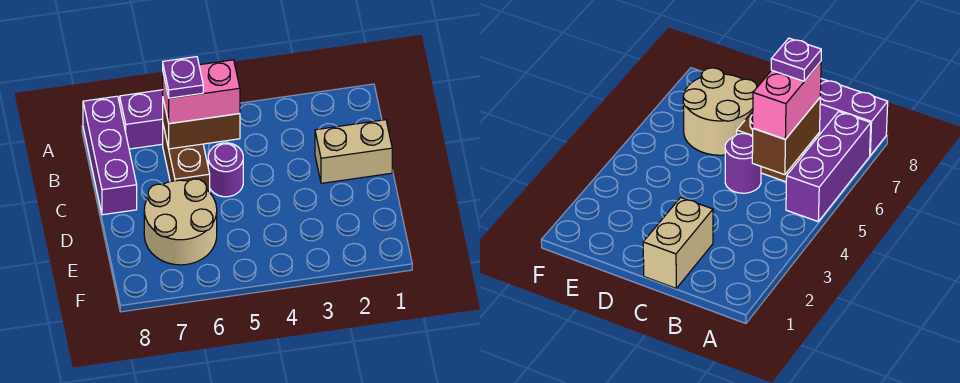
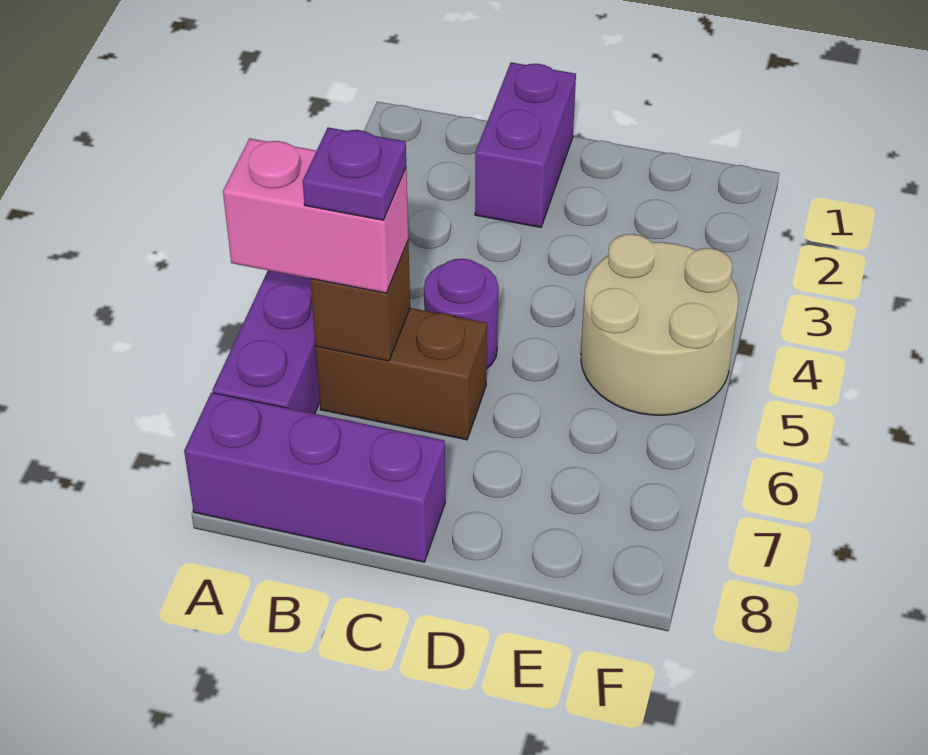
brown 1x2 brick [163,100,240,149] -> brown 1x1 brick [310,242,410,361]
pink 1x2 brick [163,60,240,124] -> pink 1x2 brick turned to [223,138,408,293]
tan 1x2 brick [315,120,392,183] -> purple 1x2 brick [475,62,576,227]
tan 2x2 round brick [144,179,217,265] -> tan 2x2 round brick moved to [581,234,739,415]

